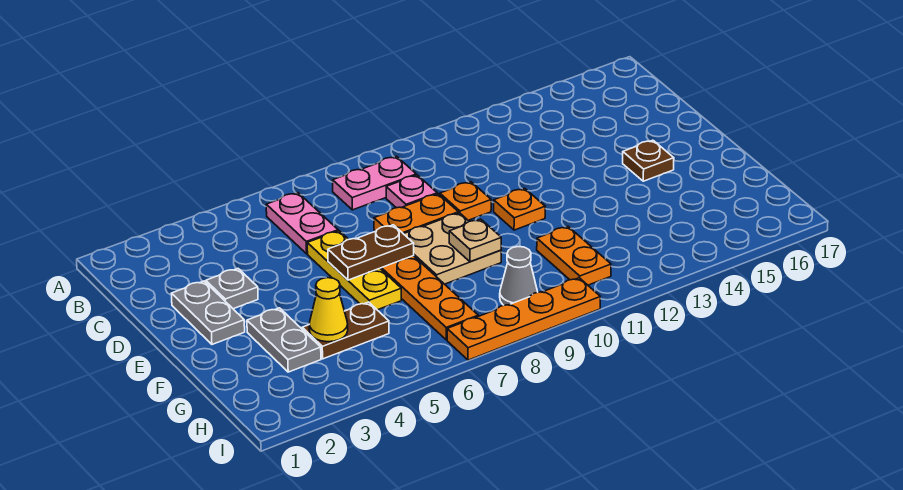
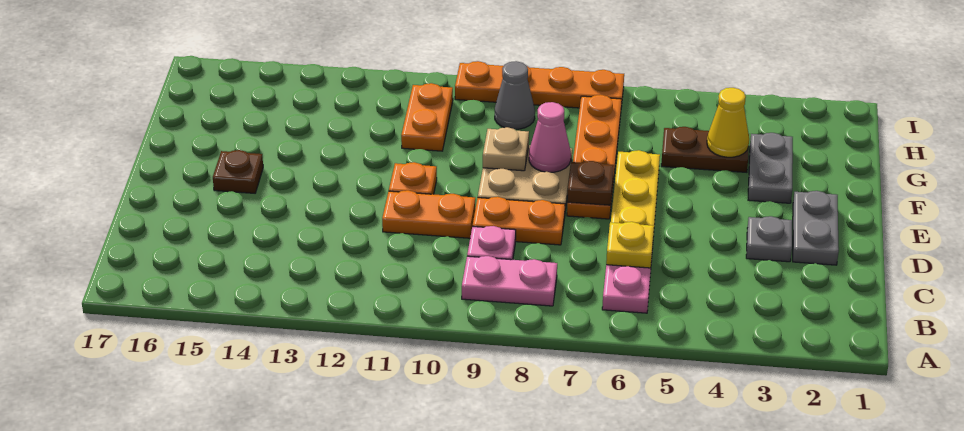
none -> yellow 1x1 plate [606,222,654,268]
orange 1x1 plate [440,182,491,220] -> orange 1x2 plate [382,190,475,238]
brown 1x2 plate [328,225,414,280] -> brown 1x1 plate [567,161,614,205]
none -> pink 1x1 cone [529,102,571,172]

